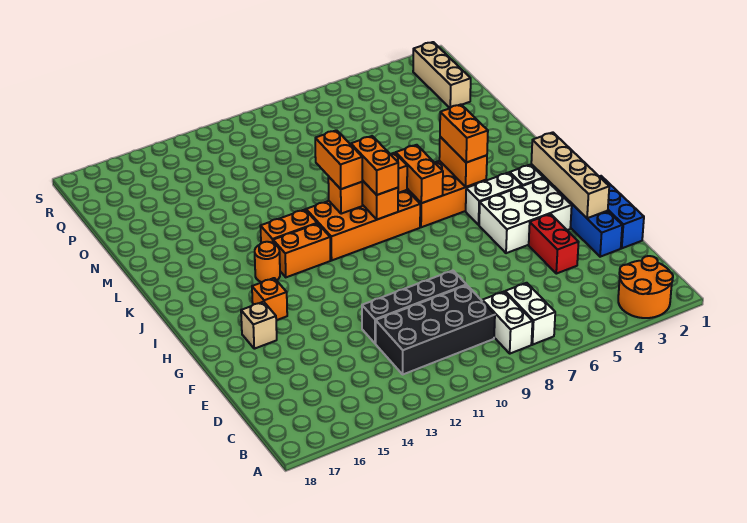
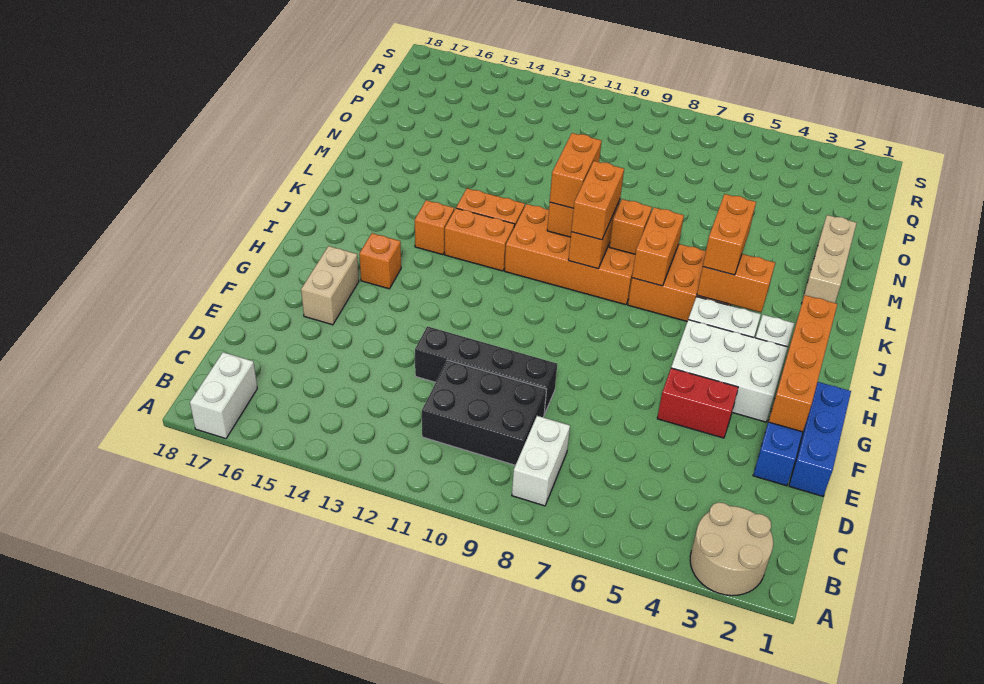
orange 2x2 round brick [618,256,673,318] -> tan 2x2 round brick [690,502,773,596]
white 1x2 brick [505,283,555,345] -> white 1x2 brick moved to [190,352,257,439]
black 2x4 brick [376,285,495,374] -> black 2x3 brick [422,360,546,465]
red 1x2 brick [529,214,579,274] -> red 1x2 brick turned to [657,368,738,438]
tan 1x4 brick [531,132,609,218] -> orange 1x4 brick [768,295,837,432]
tan 1x1 brick [241,302,277,349] -> tan 1x2 brick [301,246,359,325]
orange 1x2 brick [439,137,487,187] -> orange 1x2 brick turned to [697,254,775,312]
orange 1x1 round brick [255,242,280,282] -> orange 1x1 brick [415,200,454,255]
tan 1x3 brick [413,42,471,108] -> tan 1x3 brick moved to [802,215,857,303]

